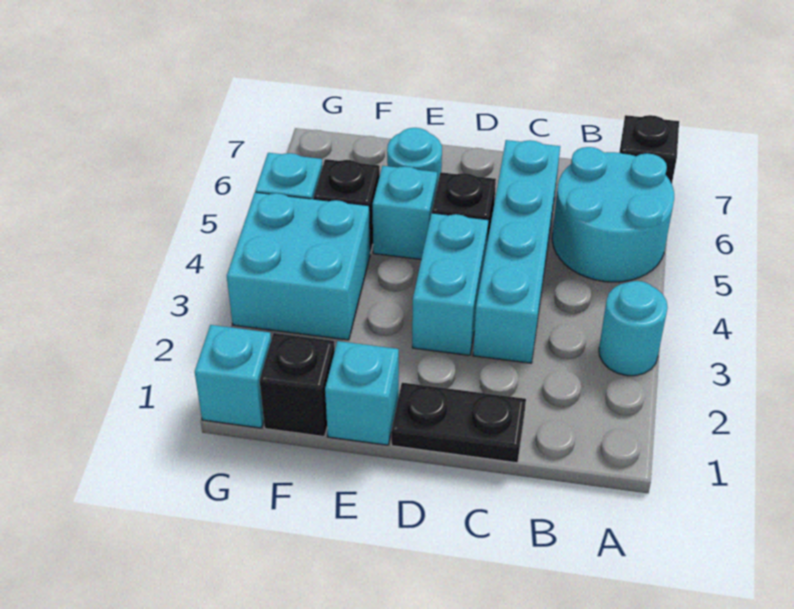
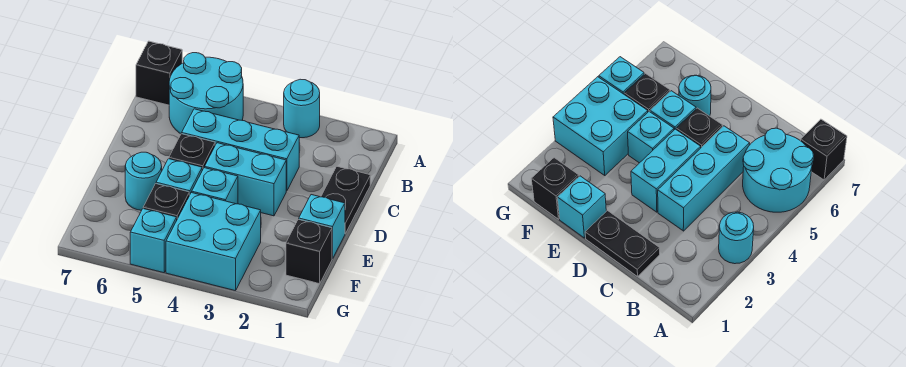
cyan 1x4 brick [473,140,560,363] -> cyan 1x3 brick [182,109,299,191]
cyan 1x1 brick [195,325,271,428] -> cyan 1x1 brick moved to [192,168,238,204]

